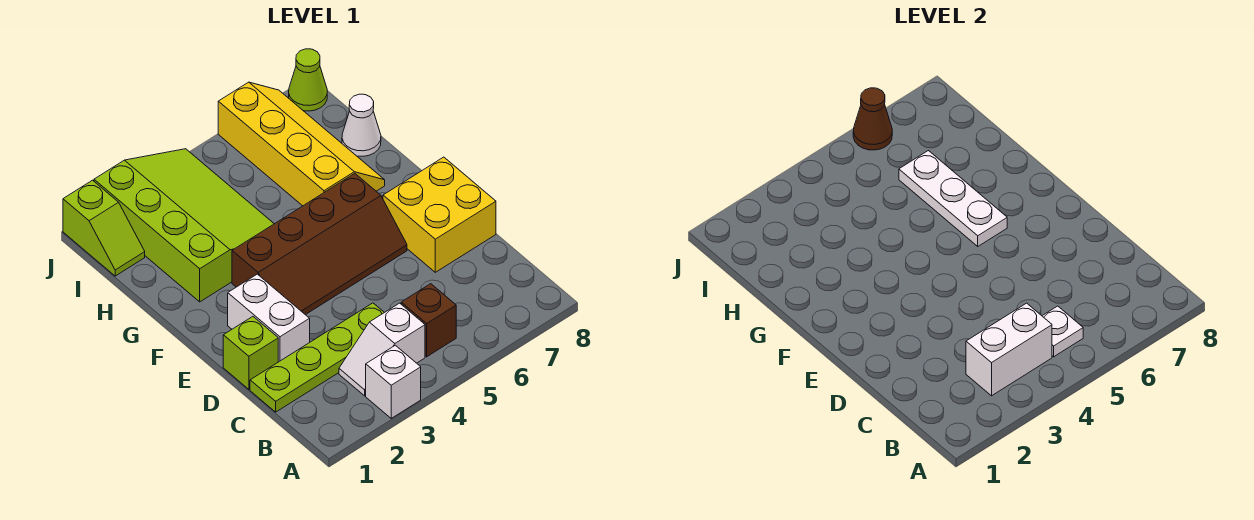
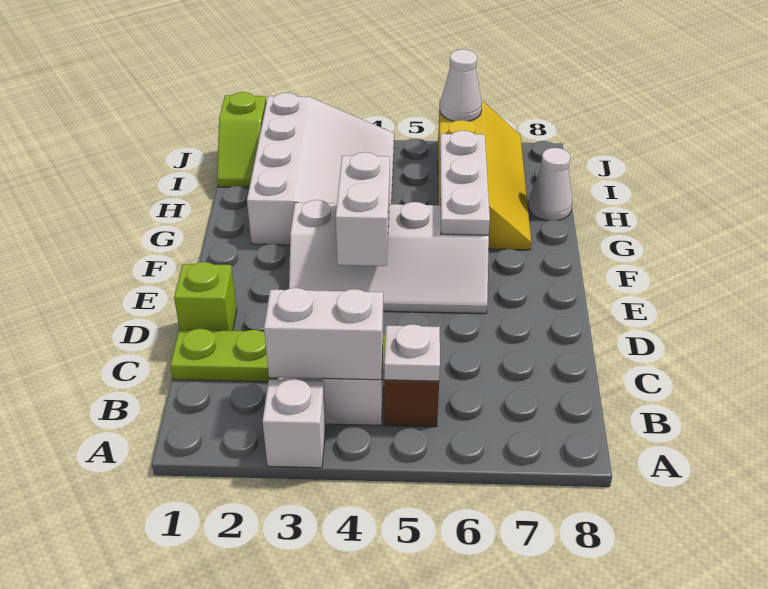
white 1x2 brick [228,274,310,362] -> white 1x2 brick moved to [336,152,390,266]
yellow 2x2 brick [383,157,496,272] -> none
brown 2x4 slope [232,174,407,315] -> white 2x4 slope [289,200,489,314]
lime 3x4 slope [94,149,274,302] -> white 3x4 slope [247,93,394,245]
brown 1x1 cone [853,88,892,150] -> white 1x1 cone [440,49,482,121]
lime 1x1 cone [289,49,327,111] -> none

